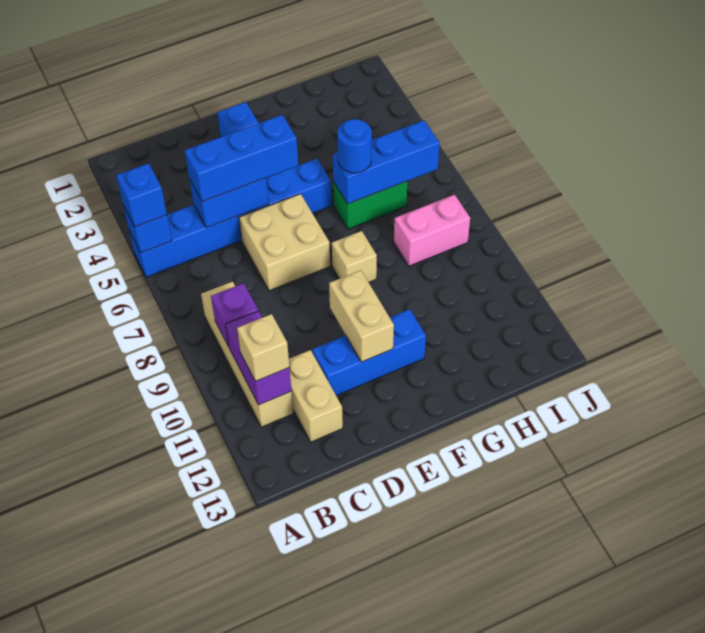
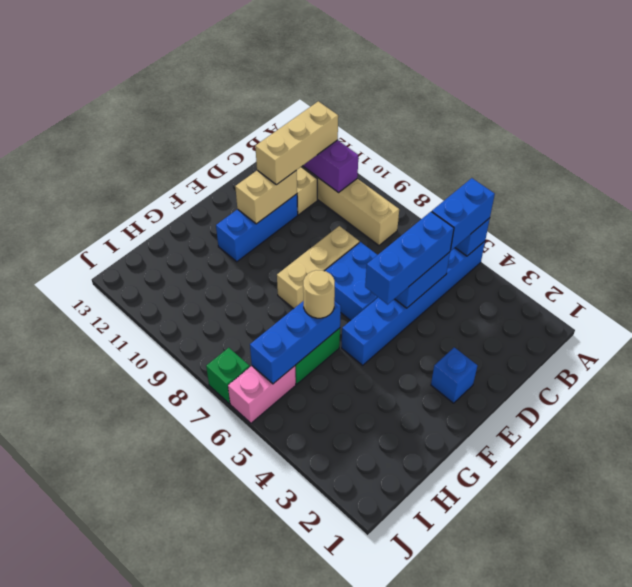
blue 1x1 brick [116,163,167,227] -> blue 1x2 brick [432,178,495,250]
purple 1x1 brick [211,283,258,347] -> none
tan 1x1 brick [237,314,289,381] -> tan 1x3 brick [255,101,338,185]
tan 2x2 brick [239,194,330,291] -> blue 2x2 brick [325,242,378,321]
tan 1x2 brick [329,270,394,362] -> tan 1x2 brick turned to [235,170,297,224]
tan 1x1 brick [332,231,377,282] -> tan 1x3 brick [277,226,359,309]
blue 1x1 round brick [338,119,372,173] -> tan 1x1 round brick [303,270,335,318]
pink 1x2 brick [394,195,470,266] -> pink 1x2 brick moved to [228,366,296,423]
none -> green 1x1 brick [206,348,250,403]

